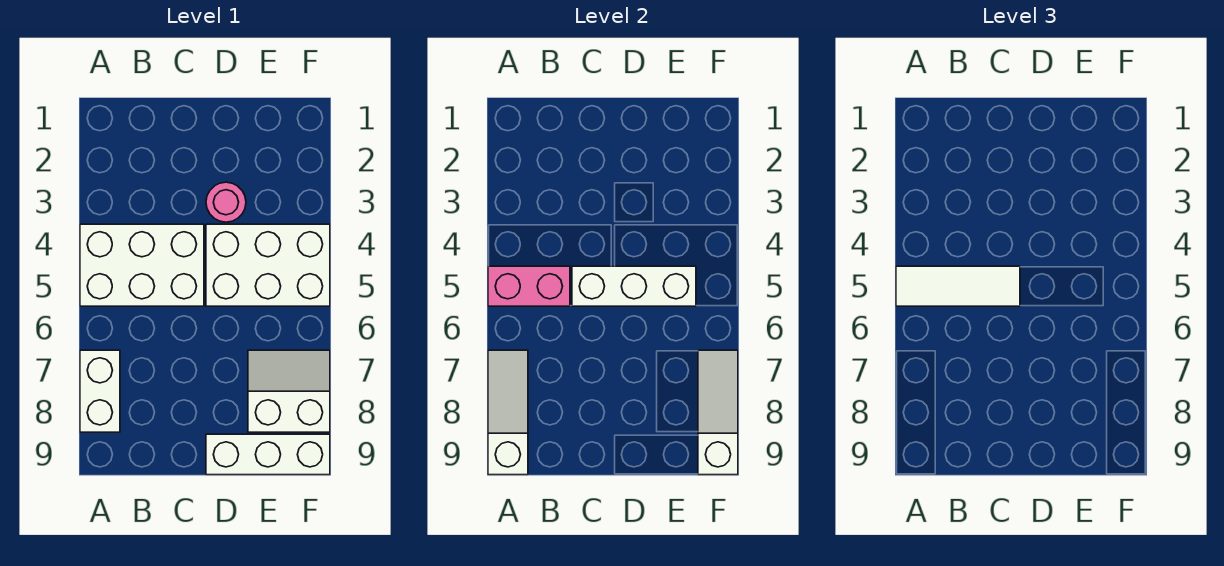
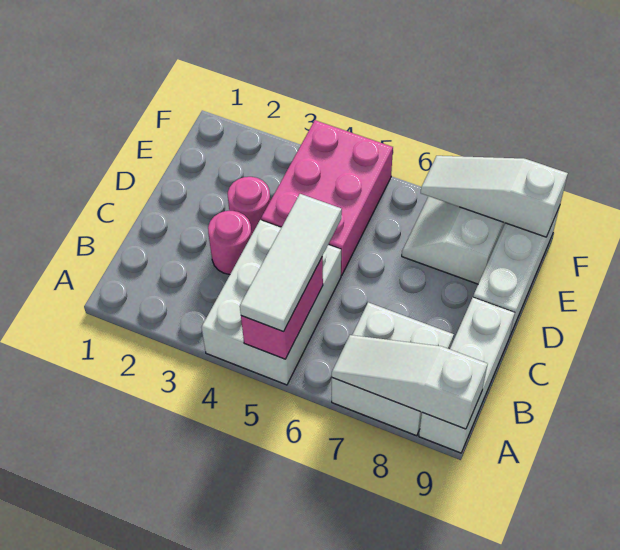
white 1x2 brick [80,350,120,432] -> white 2x2 brick [332,302,454,436]
none -> pink 1x1 round brick [208,211,252,275]
white 1x3 brick [572,266,696,306] -> white 1x3 brick moved to [419,297,515,453]
white 2x3 brick [206,224,330,306] -> pink 2x3 brick [261,120,393,275]

